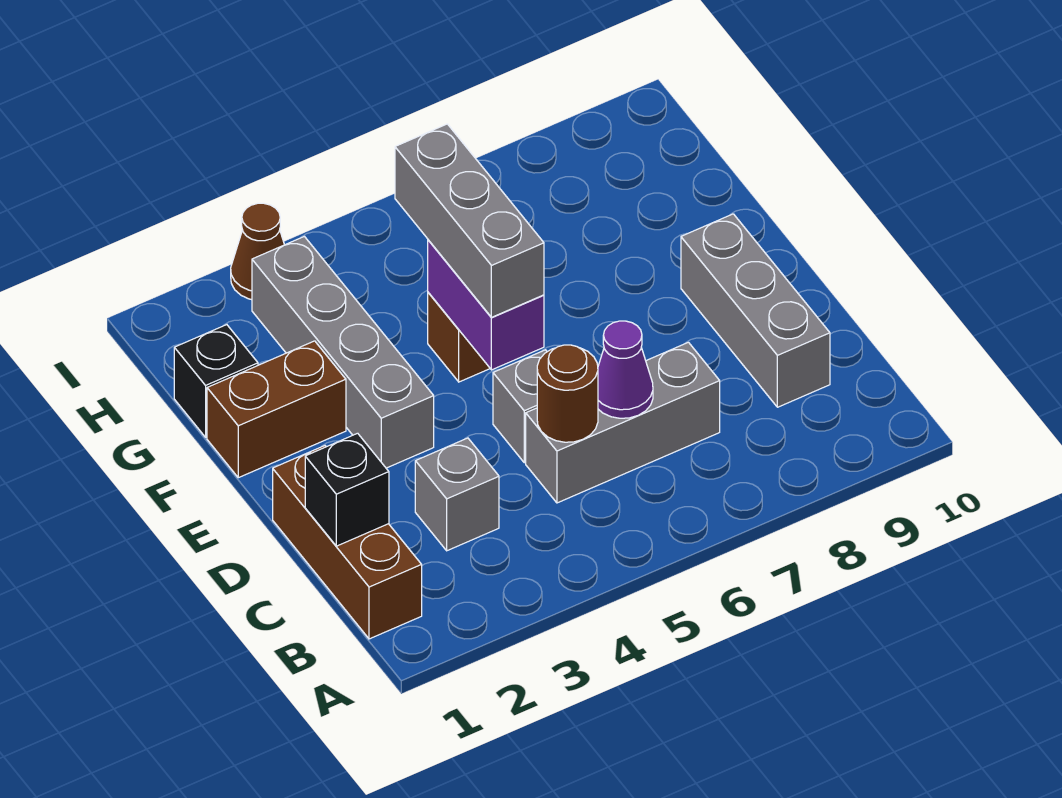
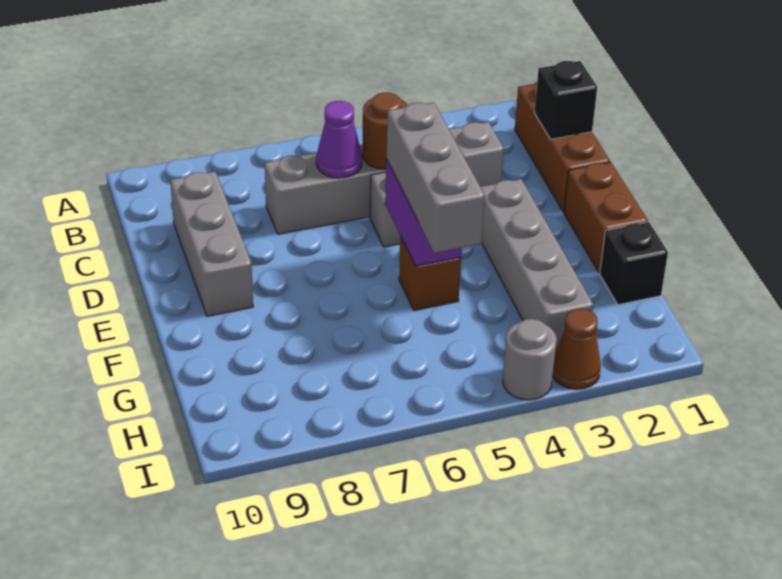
brown 1x2 brick [207,341,346,478] -> brown 1x2 brick turned to [564,162,648,273]
none -> grey 1x1 round brick [503,319,557,400]

